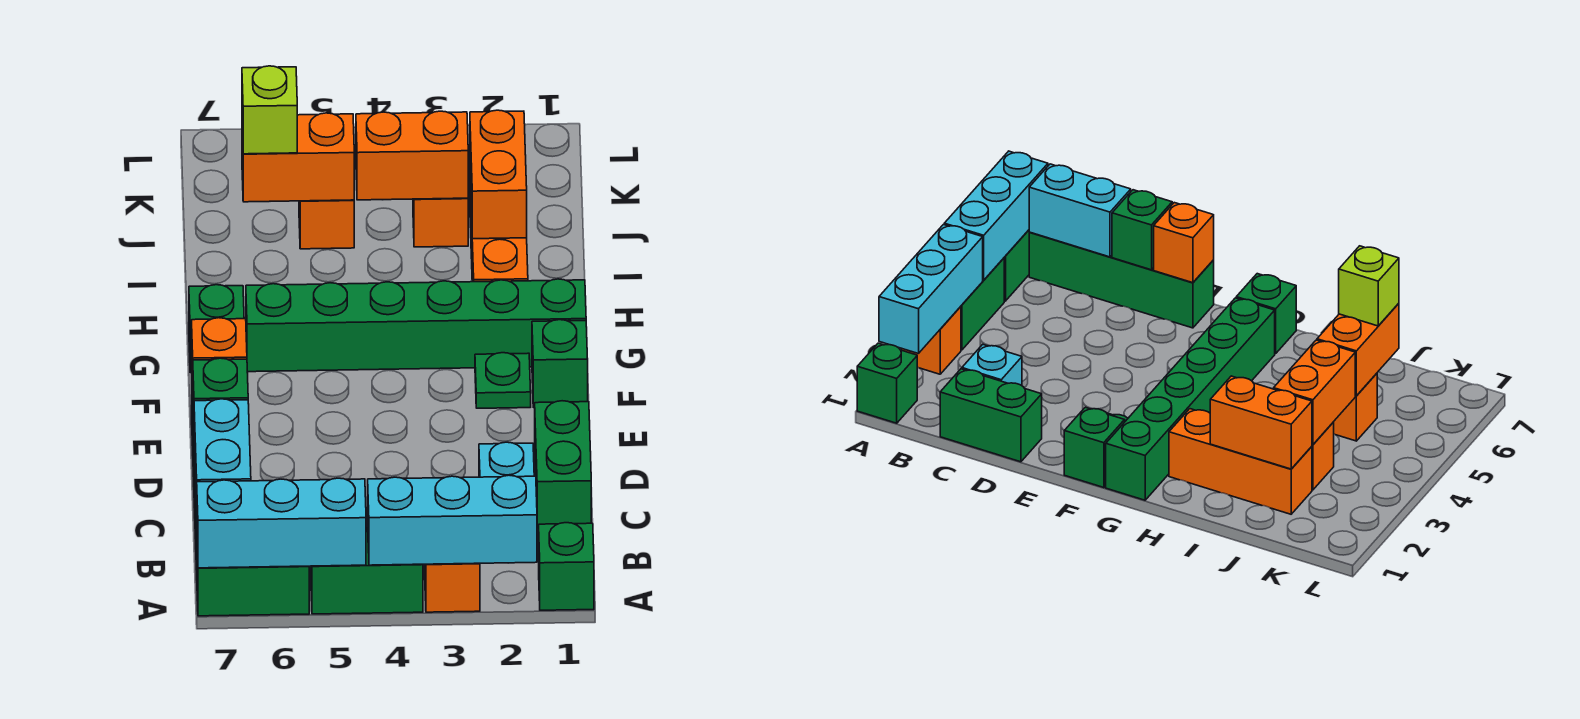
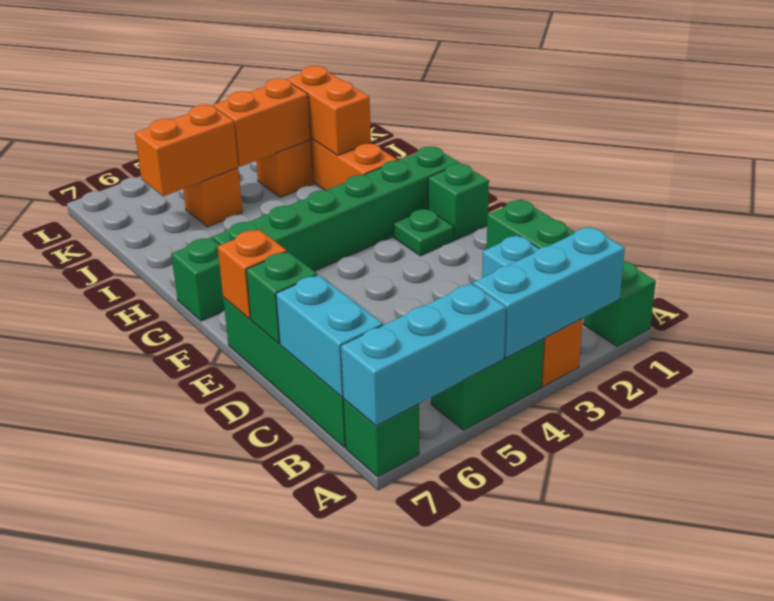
green 1x2 brick [197,553,309,616] -> green 1x1 brick [344,399,419,477]
lime 1x1 brick [242,66,297,154] -> none

